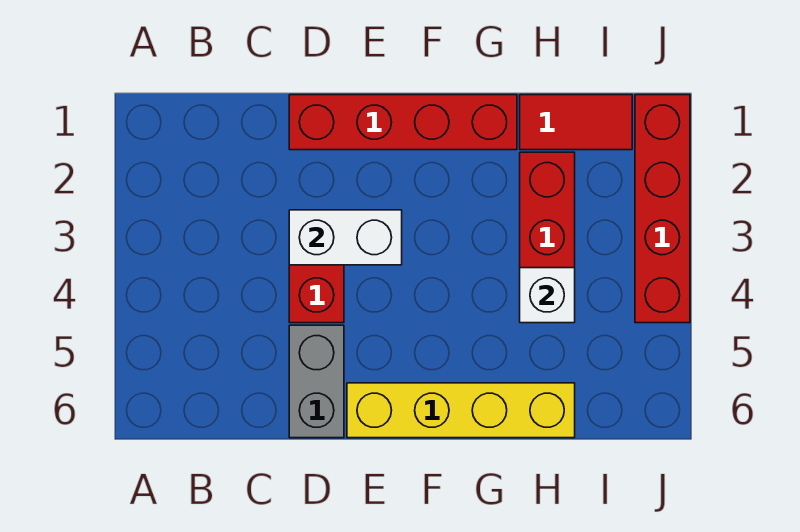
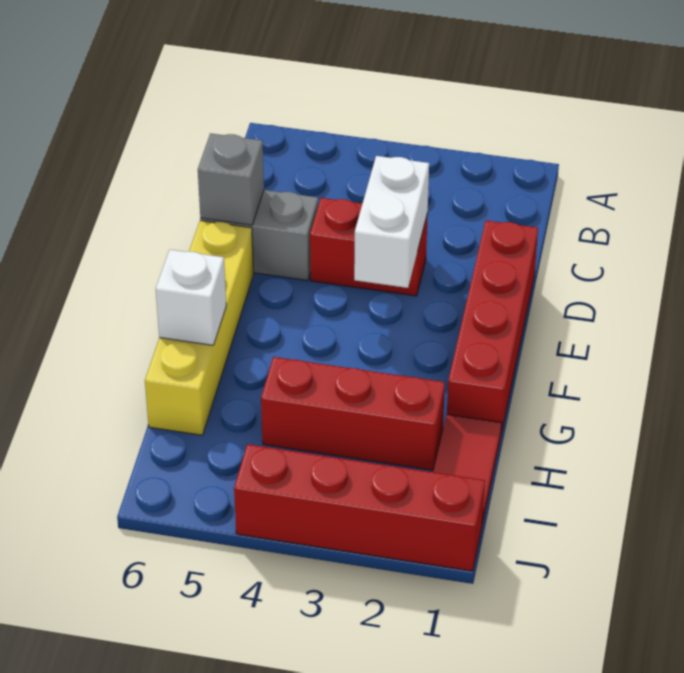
none -> grey 1x1 brick [198,133,264,225]
white 1x1 brick [520,268,575,323] -> white 1x1 brick moved to [156,250,226,345]

